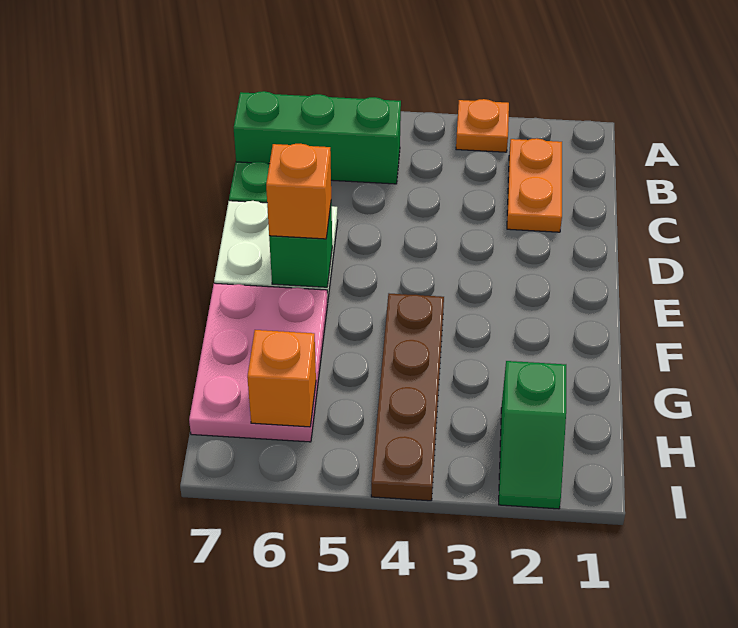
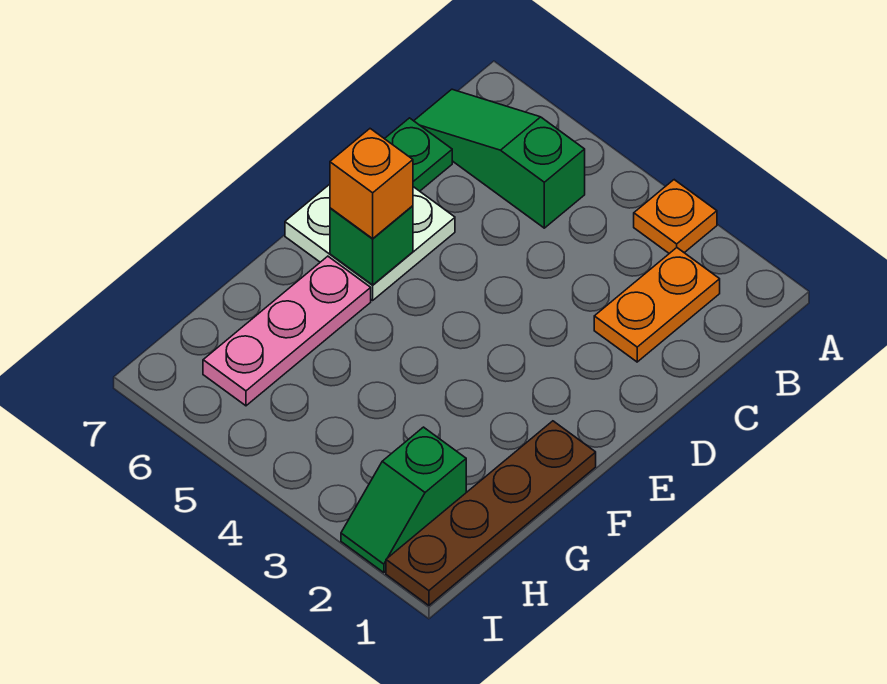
green 1x3 brick [234,91,401,184] -> green 1x3 slope [414,89,585,228]
brown 1x4 plate [371,294,444,501] -> brown 1x4 plate moved to [386,421,596,605]
pink 2x3 plate [189,283,328,442] -> pink 1x3 plate [203,256,371,406]
orange 1x1 brick [247,330,316,427] -> none

